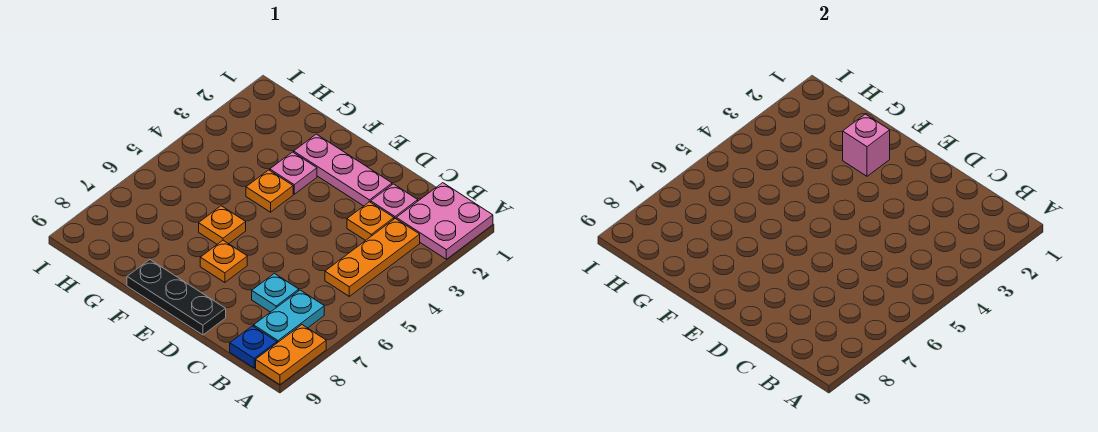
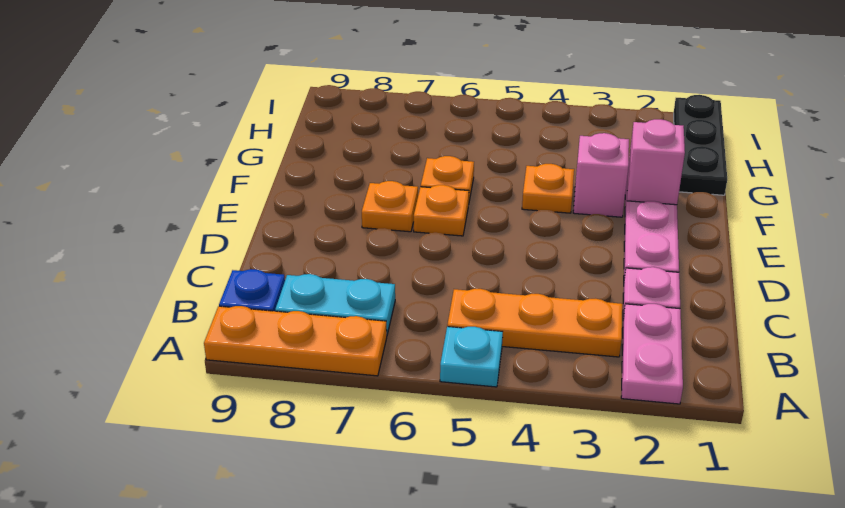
pink 2x2 plate [396,183,493,259] -> pink 1x2 plate [621,304,683,404]
orange 1x2 plate [256,325,326,385] -> orange 1x3 plate [204,306,387,376]
orange 1x1 plate [347,202,394,241] -> orange 1x1 plate moved to [414,185,469,236]
cyan 1x1 plate [252,273,299,312] -> cyan 1x1 plate moved to [440,327,503,387]
black 1x3 plate [127,260,226,335] -> black 1x3 plate moved to [674,95,727,195]
pink 1x1 plate [270,152,317,194] -> pink 1x1 brick [573,133,629,217]

